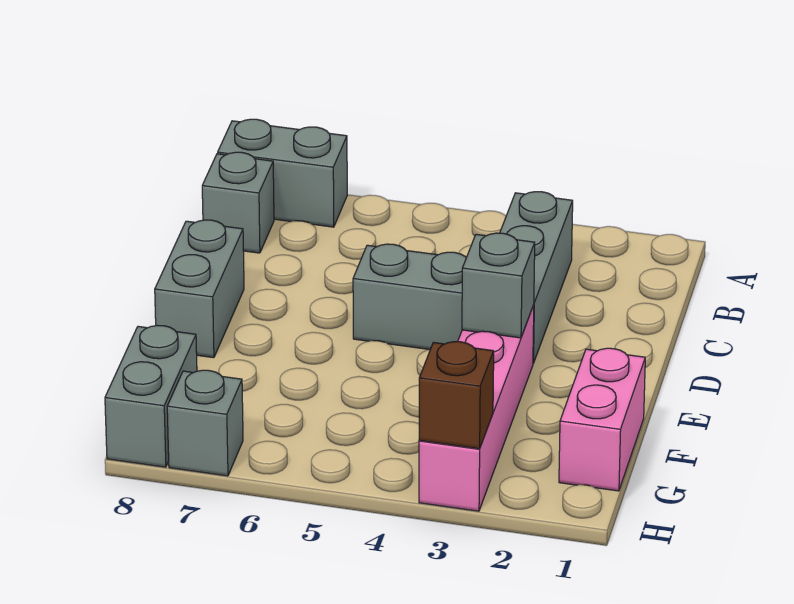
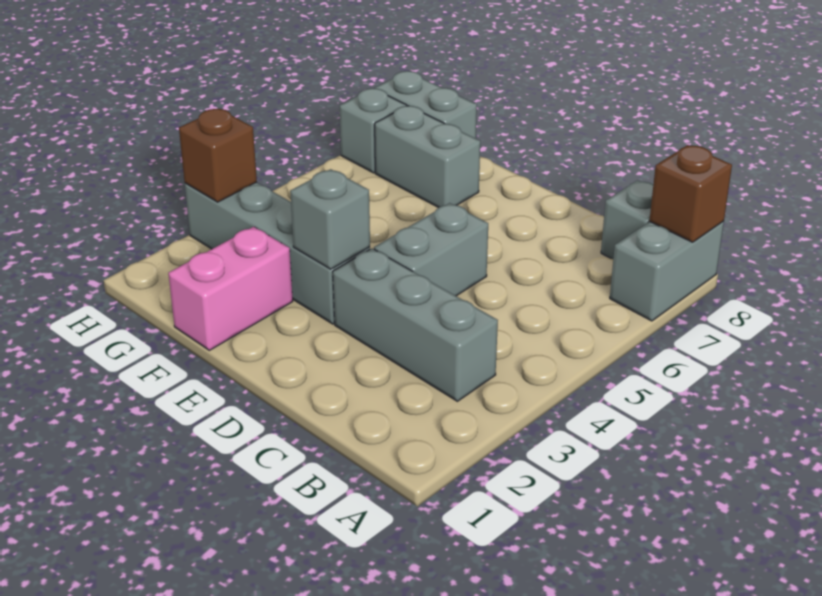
none -> brown 1x1 brick [649,145,732,242]
grey 1x2 brick [155,220,244,358] -> grey 1x2 brick moved to [375,106,480,208]
pink 1x4 brick [419,306,534,511] -> grey 1x4 brick [185,182,370,324]
pink 1x2 brick [559,348,645,491] -> pink 1x2 brick turned to [168,227,293,350]

